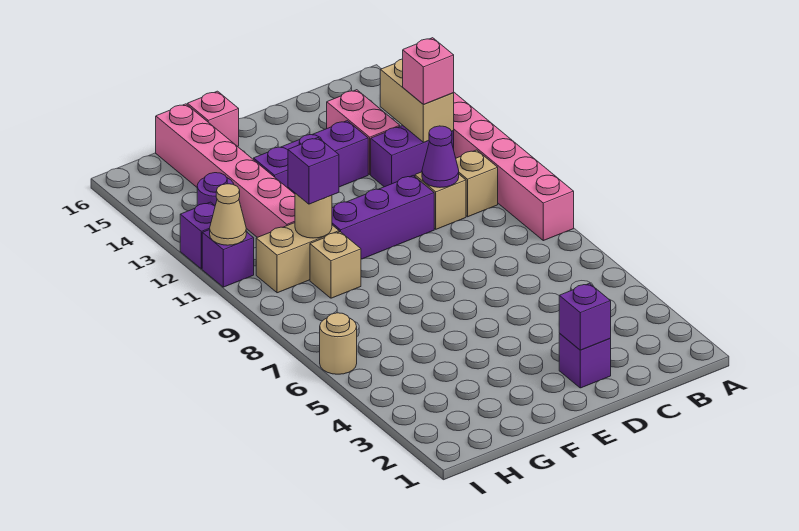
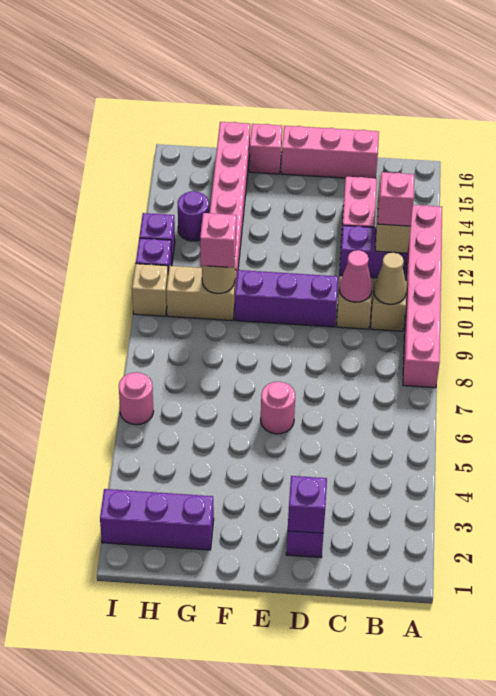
purple 1x1 cone [422,126,459,187] -> pink 1x1 cone [339,250,372,302]
none -> pink 1x3 brick [281,126,379,178]
purple 1x3 brick [254,121,368,194] -> purple 1x3 brick moved to [100,489,214,550]
none -> pink 1x1 round brick [261,382,295,434]
tan 1x1 brick [310,232,361,298] -> tan 1x1 brick moved to [132,264,168,316]
purple 1x1 brick [288,138,339,204] -> pink 1x1 brick [200,213,237,268]
tan 1x1 round brick [320,313,357,374] -> pink 1x1 round brick [119,372,154,425]
tan 1x1 cone [210,184,246,245] -> tan 1x1 cone moved to [374,252,407,304]

